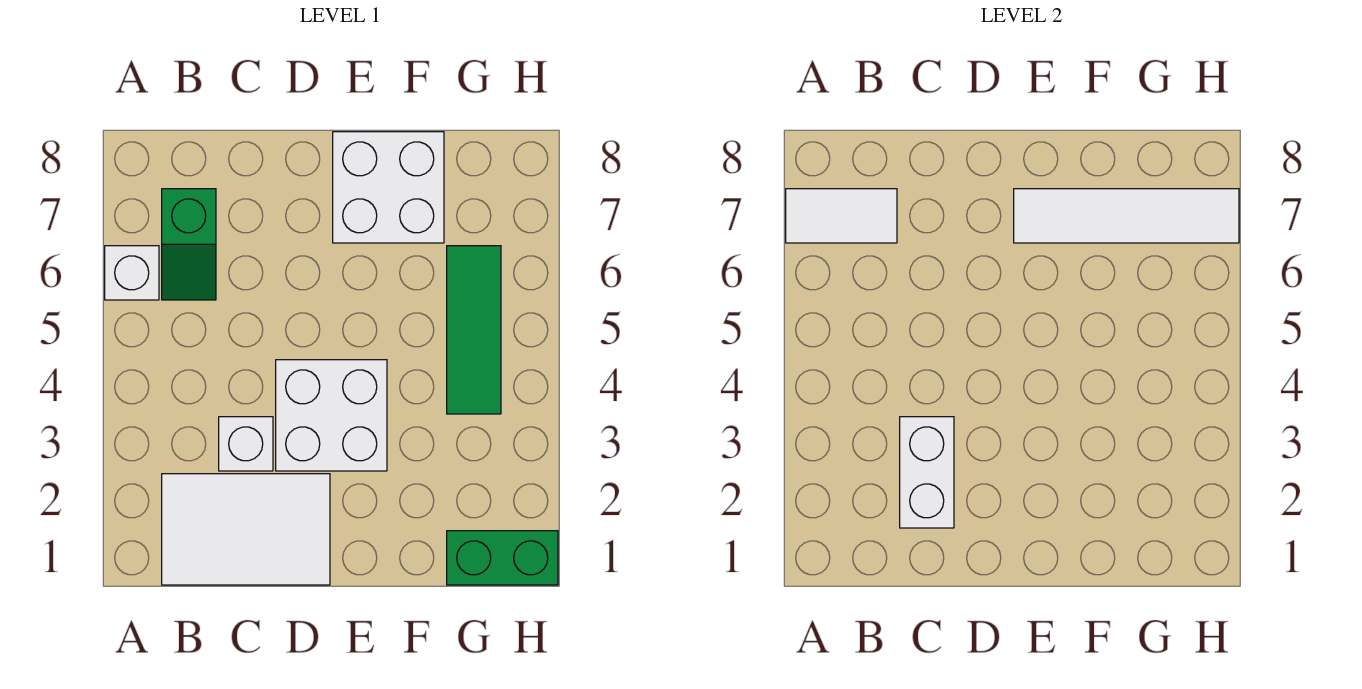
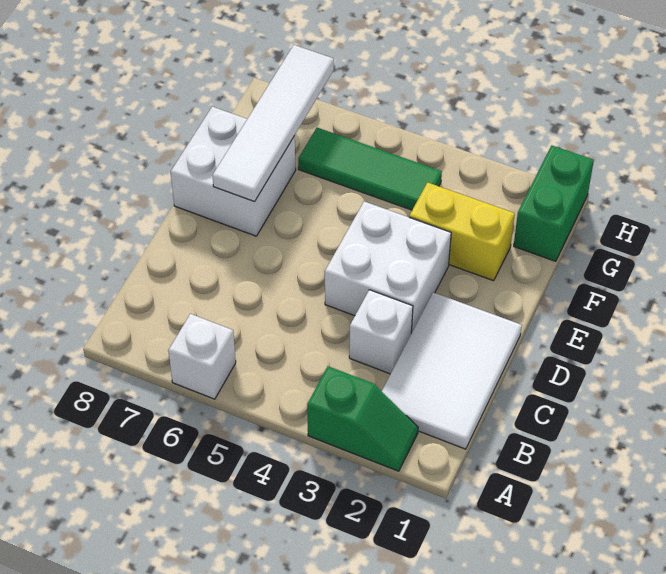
white 1x2 tile [786,189,897,243] -> none
green 1x2 slope [162,189,216,300] -> green 1x2 slope moved to [307,366,418,471]
white 1x2 brick [900,417,954,528] -> none
none -> yellow 1x2 brick [409,182,515,281]

